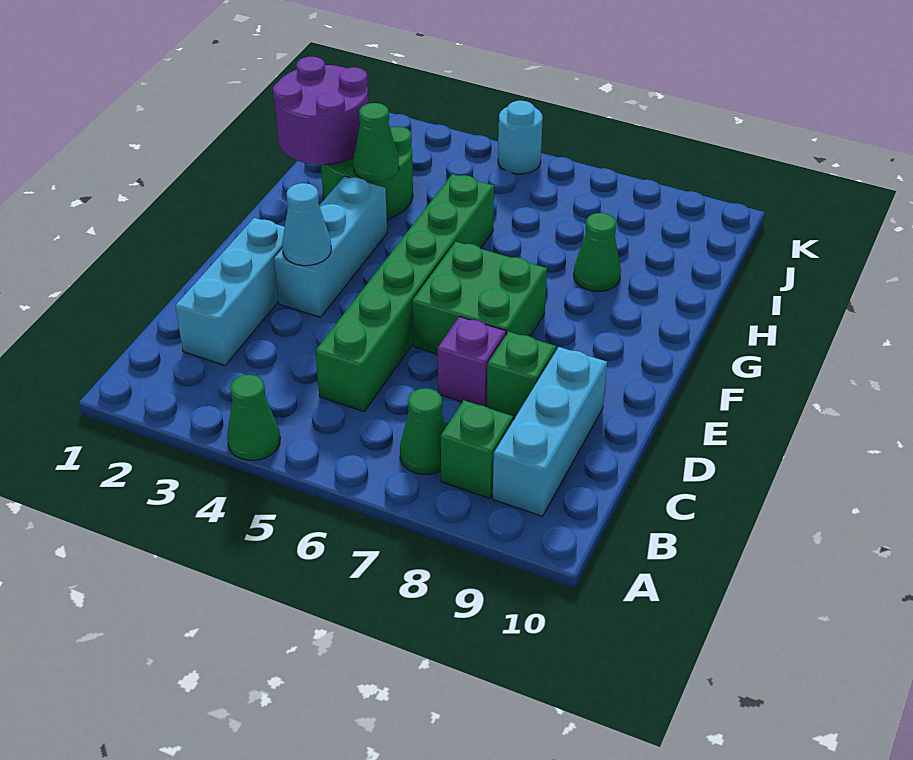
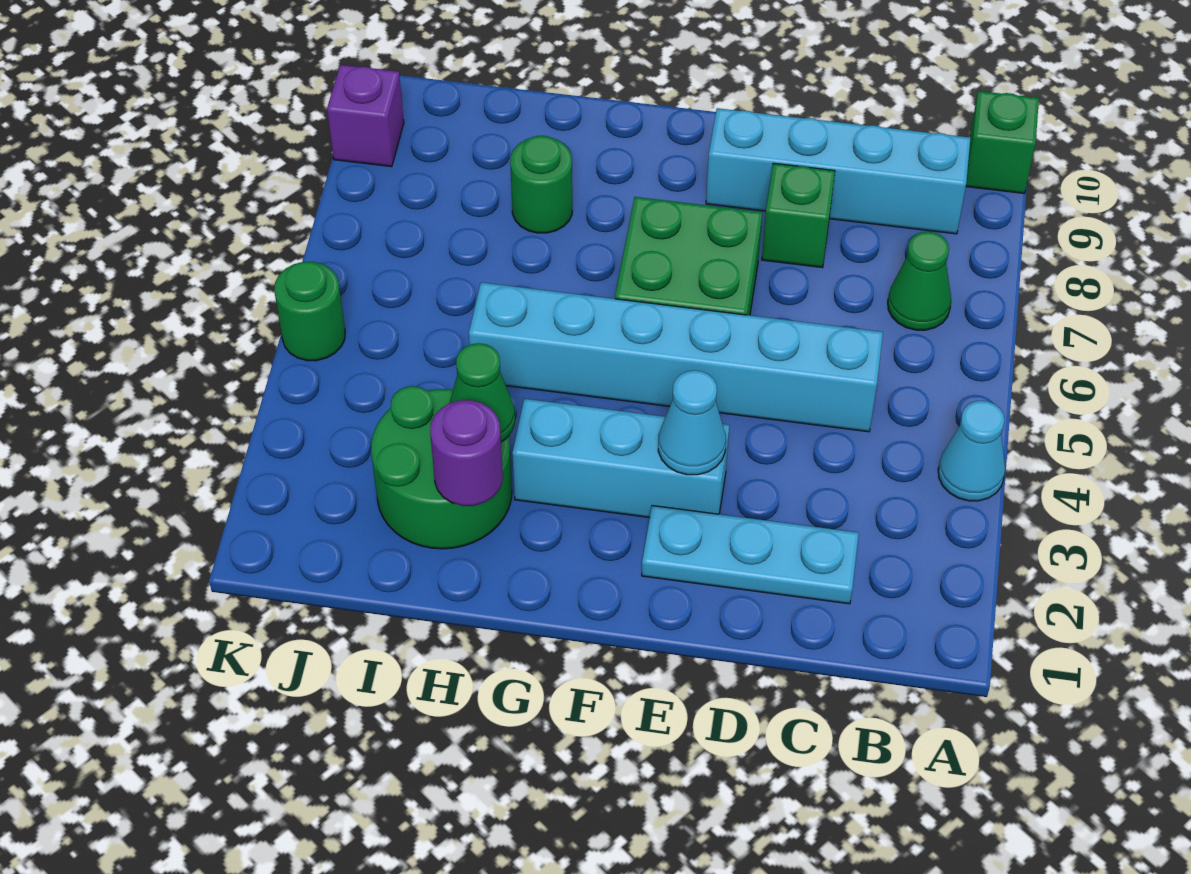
green 1x1 cone [227,375,280,460] -> cyan 1x1 cone [938,401,1005,501]
green 1x1 brick [441,401,513,498] -> green 1x1 brick moved to [966,91,1039,194]
cyan 1x3 brick [493,347,607,516] -> cyan 1x4 brick [706,108,970,234]
cyan 1x3 brick [175,218,285,365] -> cyan 1x3 plate [642,506,859,604]
green 1x6 brick [315,174,494,412] -> cyan 1x6 brick [469,282,883,432]
purple 1x1 brick [438,317,506,407] -> purple 1x1 brick moved to [327,65,404,167]
purple 2x2 round brick [273,57,368,165] -> purple 1x1 round brick [430,400,503,506]
green 1x1 cone [574,213,621,291] -> green 1x1 round brick [510,136,572,233]
cyan 1x1 round brick [498,101,543,174] -> green 1x1 round brick [274,262,345,361]

